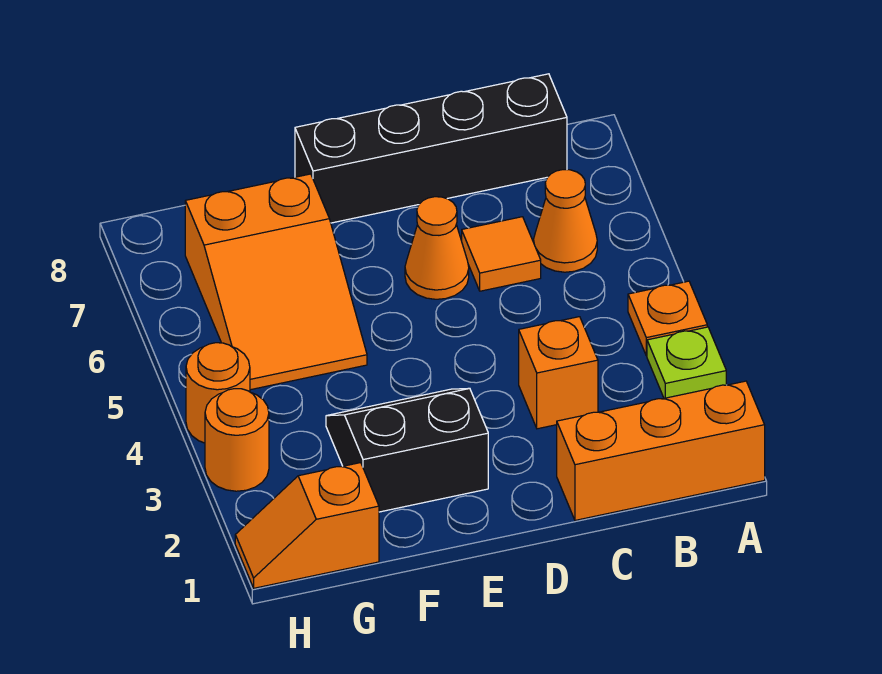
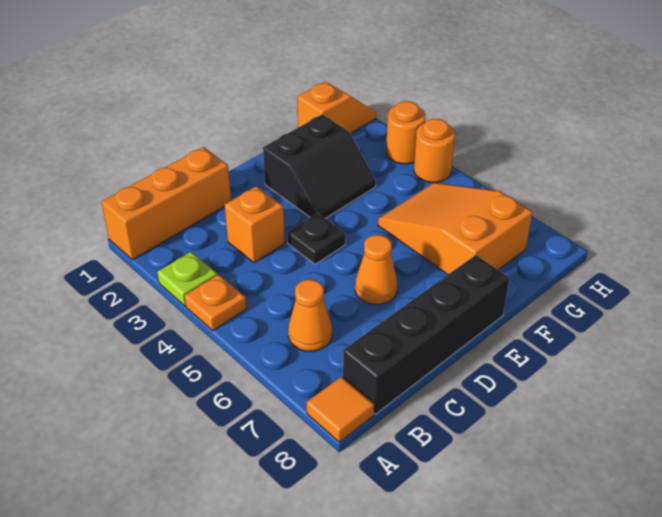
orange 1x1 tile [462,217,541,291] -> orange 1x1 tile moved to [307,377,374,442]
none -> black 1x1 plate [287,213,345,264]

